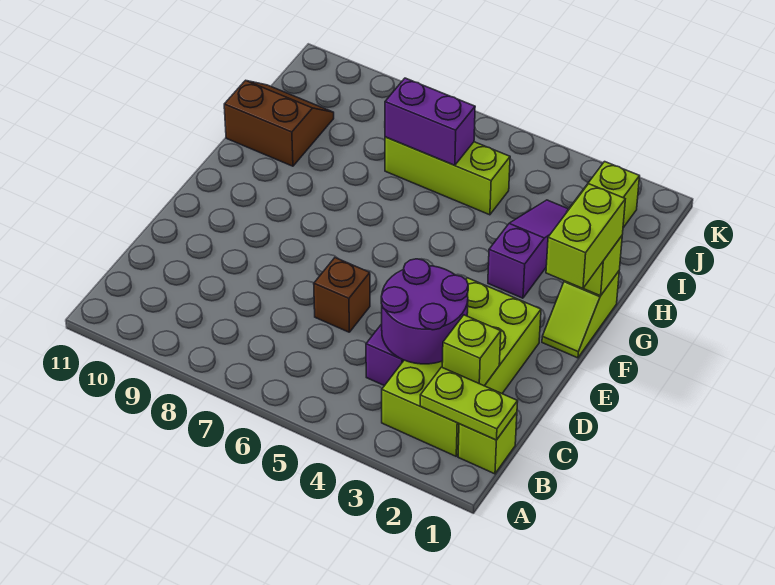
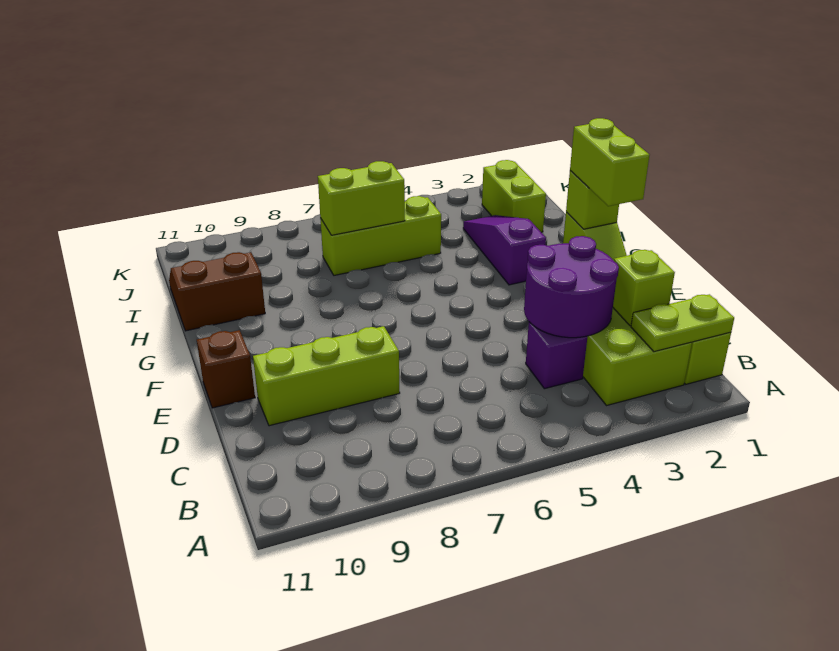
brown 1x1 brick [314,258,370,332] -> brown 1x1 brick moved to [197,330,255,408]
none -> lime 1x3 brick [253,326,400,426]
purple 1x2 brick [385,78,475,165] -> lime 1x2 brick [318,161,405,235]

